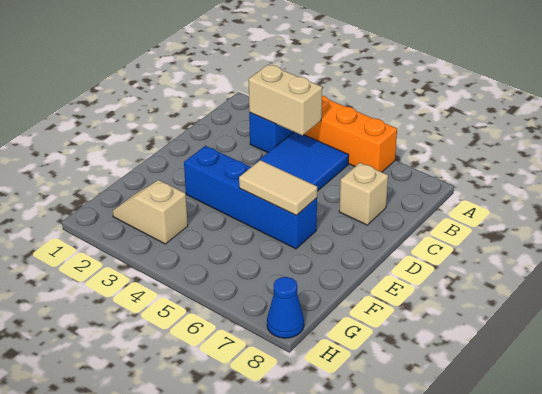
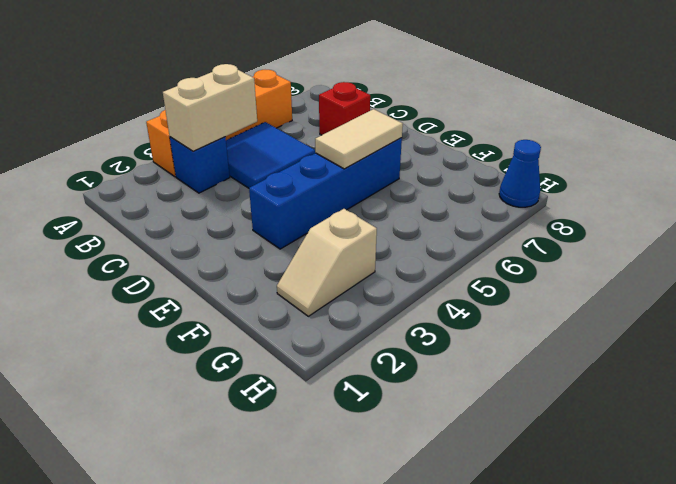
tan 1x1 brick [339,163,388,225] -> red 1x1 brick [319,82,370,135]

